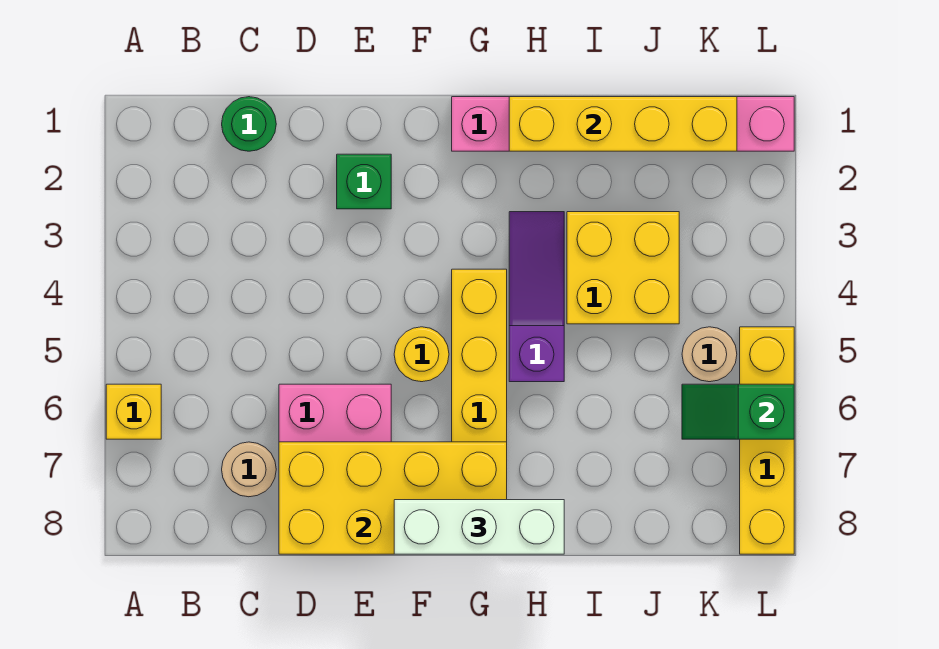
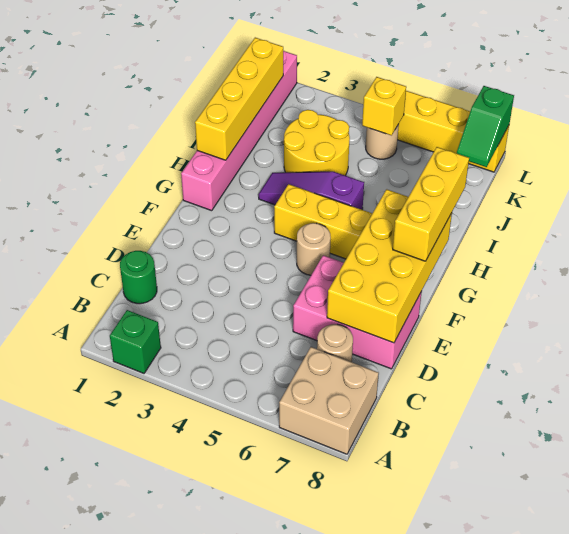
yellow 1x1 brick [106,384,161,439] -> yellow 1x1 brick moved to [362,77,406,135]
none -> tan 2x2 brick [279,347,379,454]
green 1x1 brick [337,154,391,209] -> green 1x1 brick moved to [110,310,161,373]
yellow 1x1 round brick [394,327,449,382] -> tan 1x1 round brick [297,223,331,275]
white 1x3 brick [394,500,564,554] -> yellow 1x3 brick [393,147,469,261]
yellow 2x2 brick [567,212,679,324] -> yellow 2x2 round brick [284,110,350,176]
green 1x2 slope [682,384,794,439] -> green 1x2 slope moved to [457,86,514,167]

